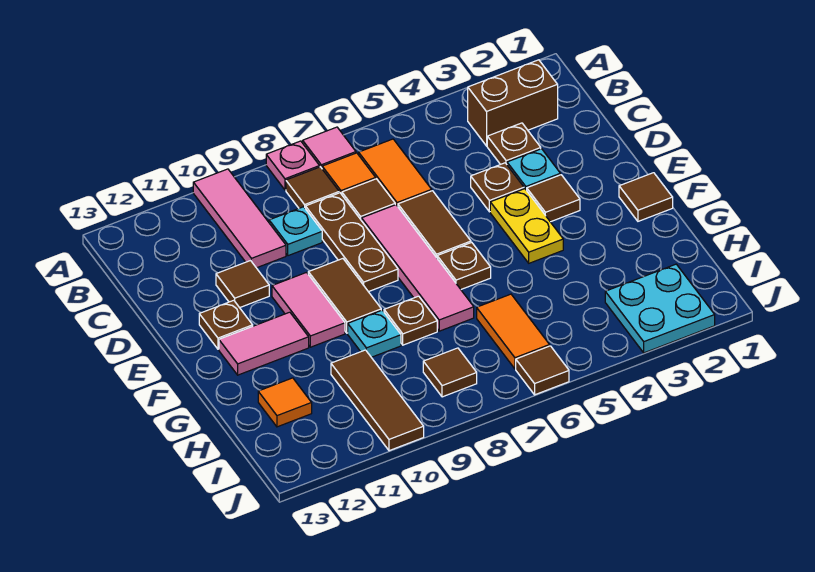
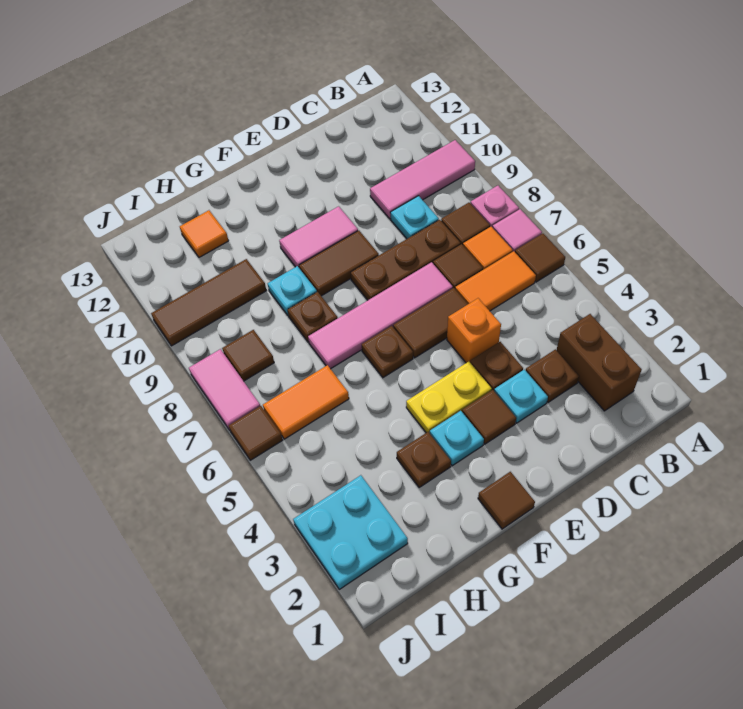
none -> orange 1x1 brick [447,298,501,363]
brown 1x1 tile [216,261,269,308] -> brown 1x1 tile moved to [515,234,565,282]
brown 1x1 plate [199,300,253,349] -> brown 1x1 plate moved to [397,432,451,488]
none -> cyan 1x1 plate [430,411,484,466]
pink 1x2 tile [219,312,309,375] -> pink 1x2 tile moved to [189,349,260,430]

